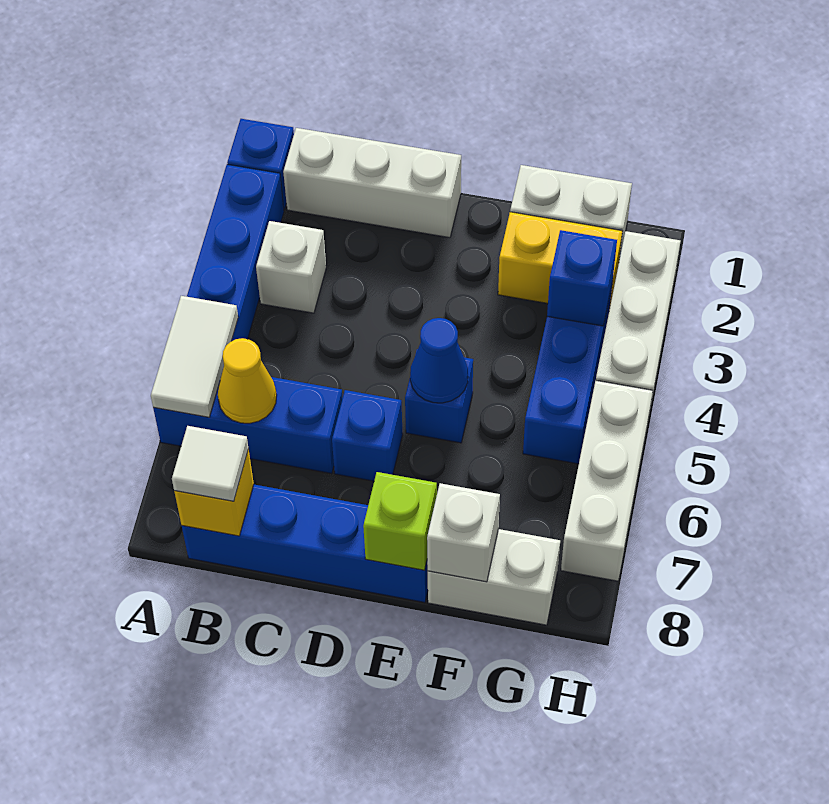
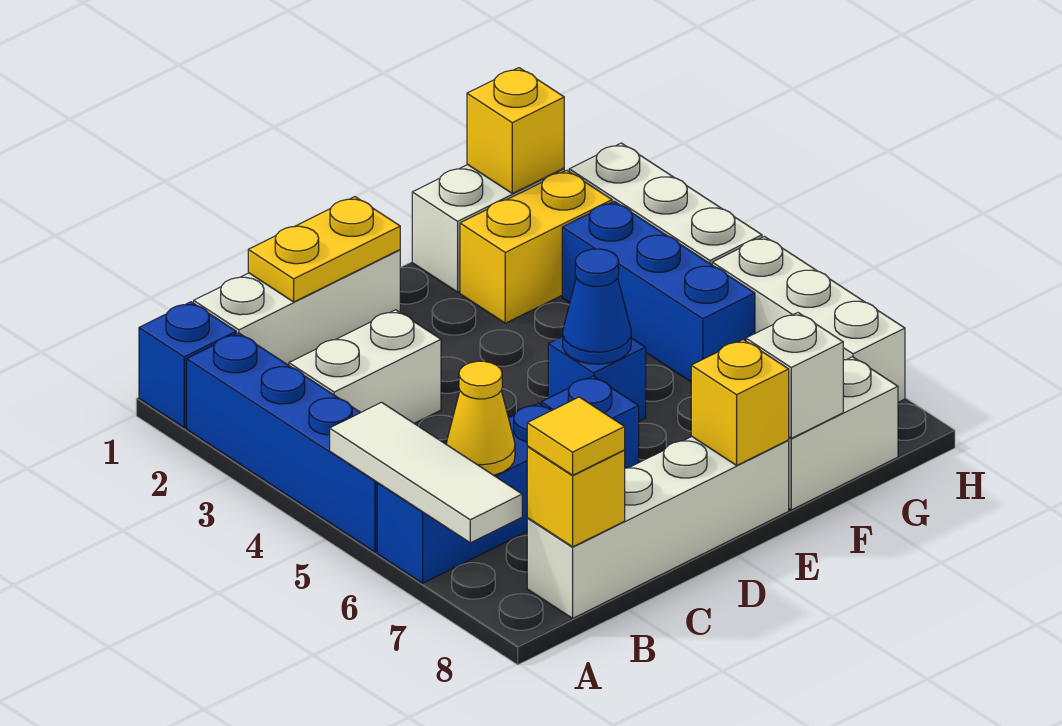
white 1x2 tile [151,296,238,417] -> white 1x3 tile [330,402,522,543]
white 1x1 brick [256,221,326,313] -> white 1x2 brick [289,310,441,423]
blue 1x4 brick [182,485,428,602] -> white 1x4 brick [527,436,789,618]
white 1x1 tile [172,426,248,501] -> yellow 1x1 tile [527,397,625,475]
none -> yellow 1x2 plate [248,197,400,302]
lime 1x1 brick [363,472,437,570] -> yellow 1x1 brick [691,340,789,465]
none -> yellow 1x1 brick [467,68,564,193]
blue 1x1 brick [547,230,617,326] -> none

